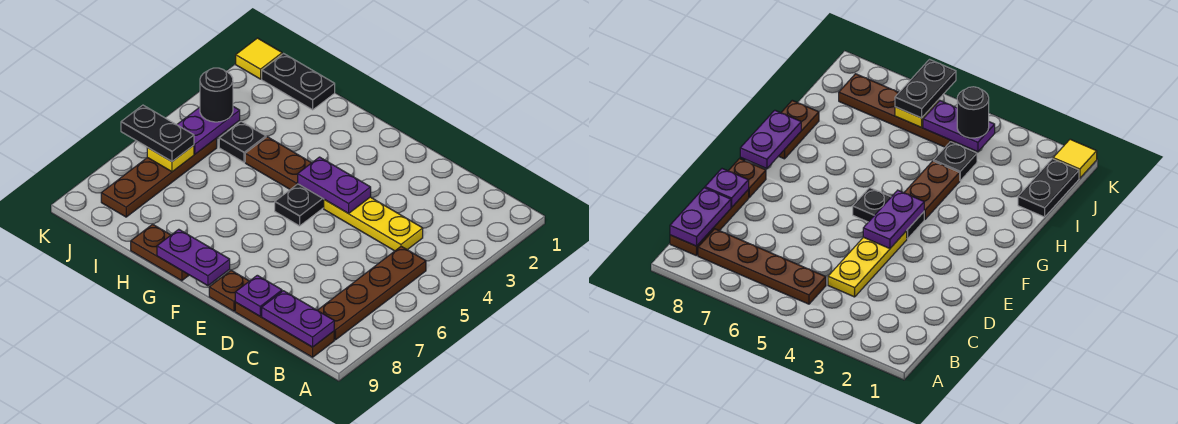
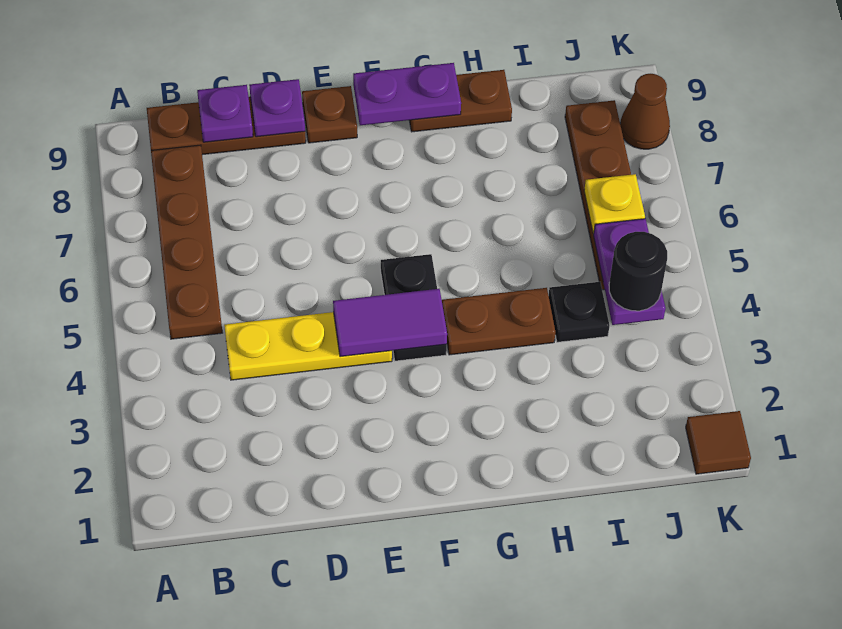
purple 1x2 plate [262,291,334,347] -> purple 1x1 plate [197,85,253,142]
purple 1x2 plate [298,157,371,214] -> purple 1x2 tile [333,289,447,357]
black 1x2 plate [262,54,335,110] -> none
black 1x2 plate [121,105,194,161] -> none
yellow 1x1 tile [236,38,282,79] -> brown 1x1 tile [686,411,751,474]
none -> brown 1x1 cone [620,74,670,149]

